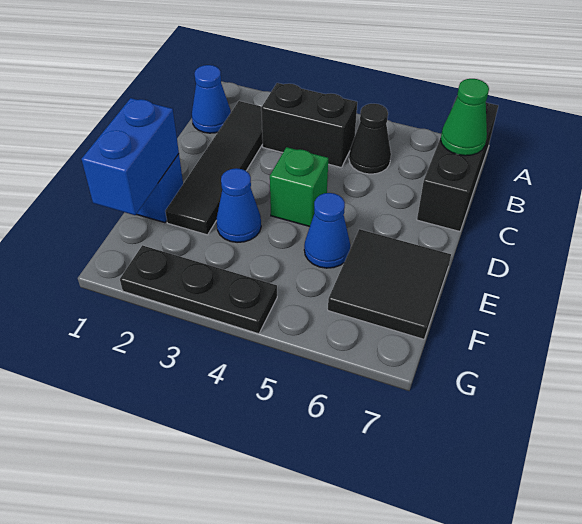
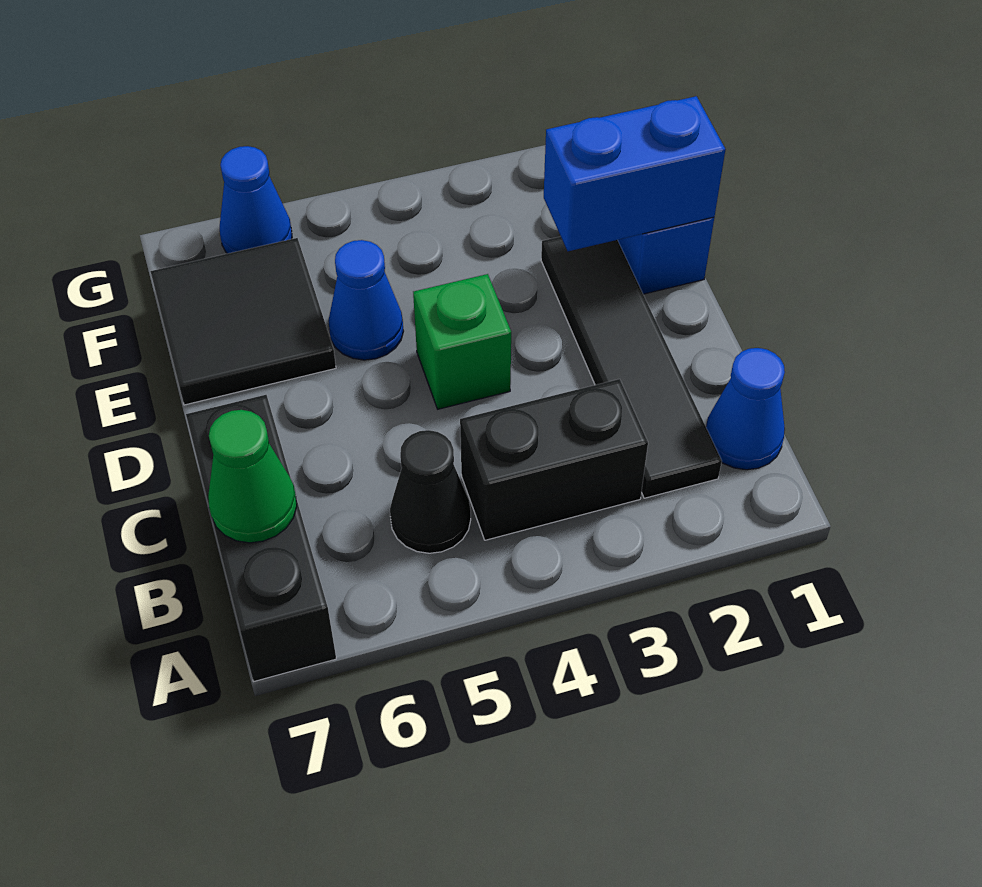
blue 1x2 brick [82,98,179,215] -> blue 1x2 brick turned to [544,96,726,251]
blue 1x1 cone [216,168,261,242] -> blue 1x1 cone moved to [220,146,292,254]
black 1x3 plate [120,245,277,334] -> none

